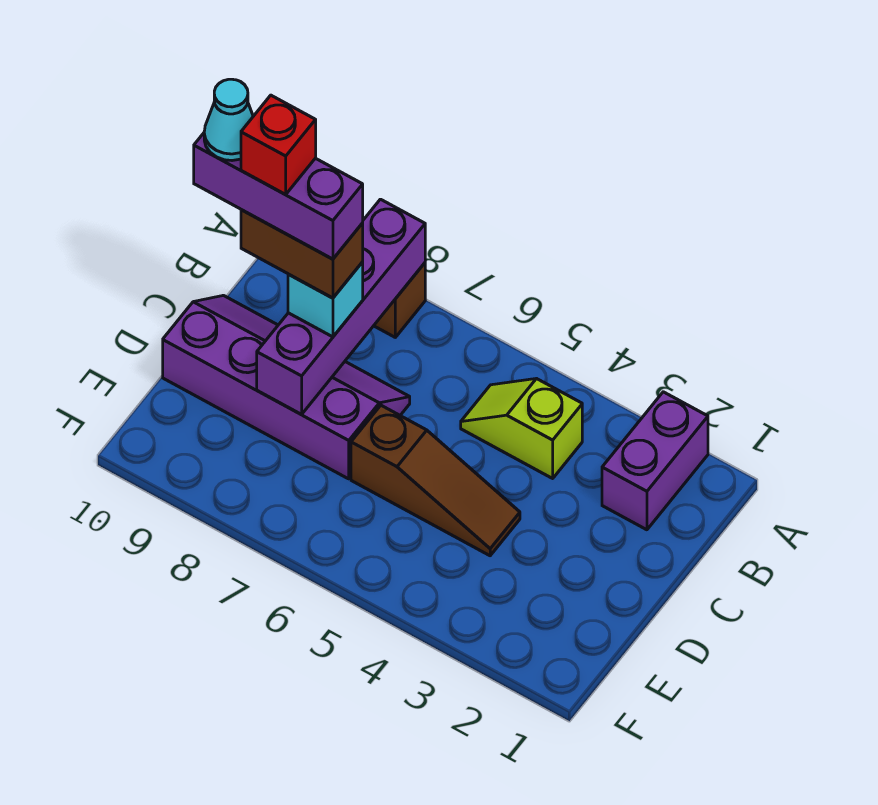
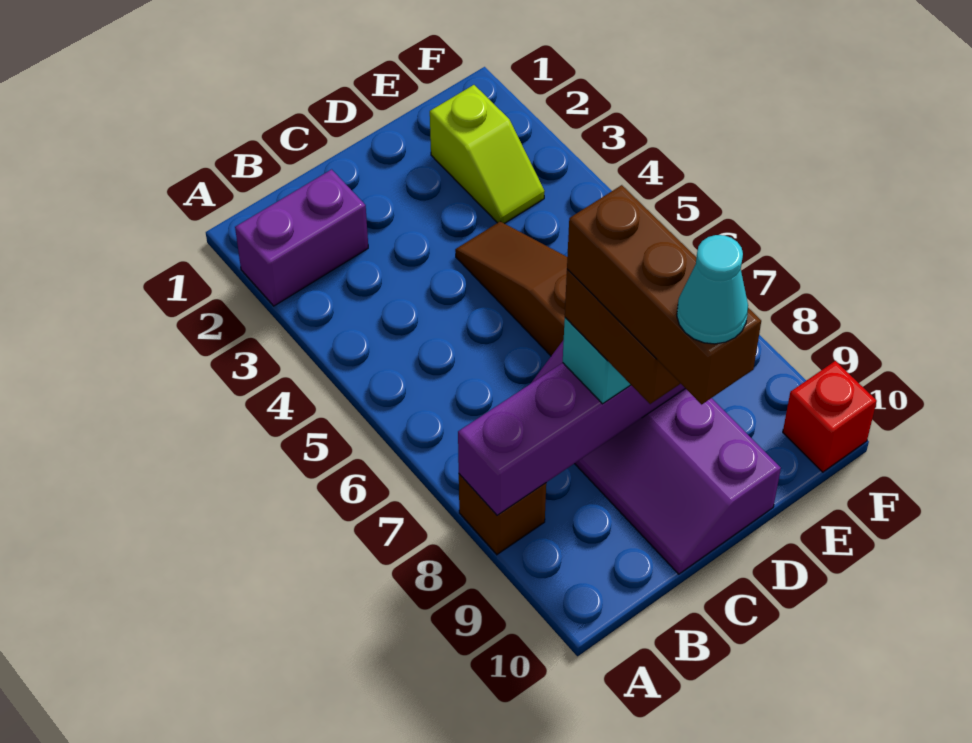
lime 1x2 slope [461,379,582,478] -> lime 1x2 slope moved to [430,85,545,224]
purple 1x3 brick [194,133,363,259] -> brown 1x3 brick [567,185,761,404]
red 1x1 brick [241,95,316,195] -> red 1x1 brick moved to [783,361,877,472]

